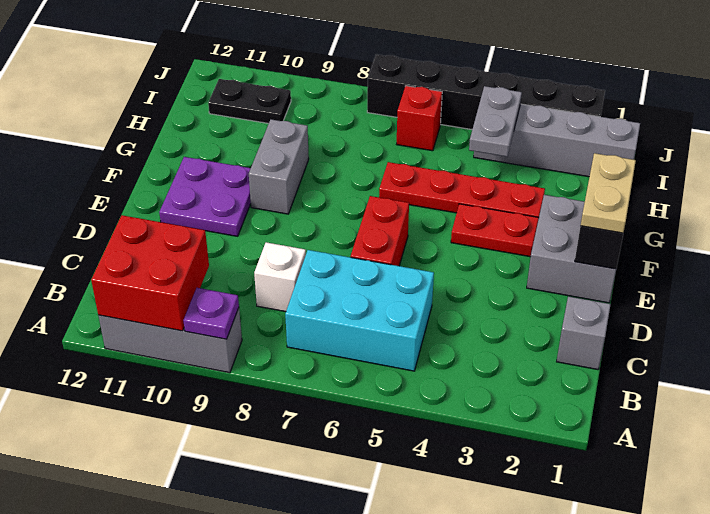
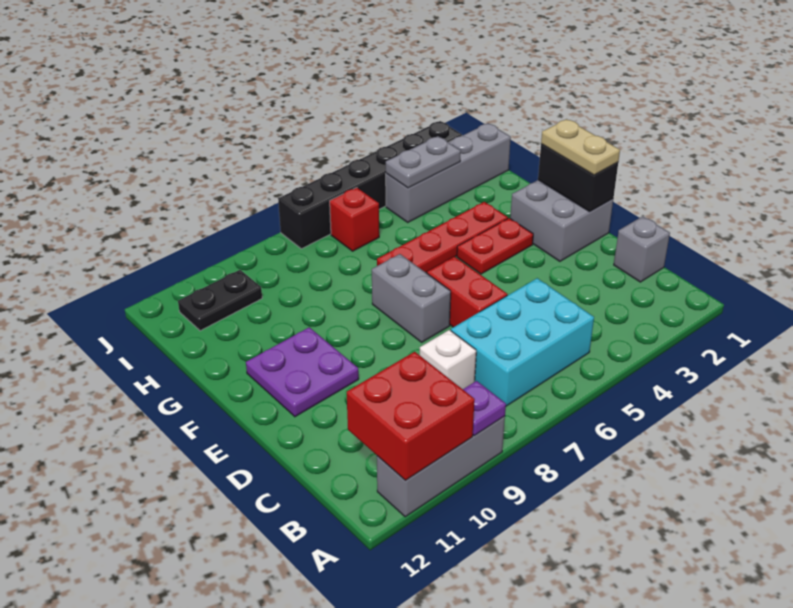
grey 1x2 brick [249,119,309,214] -> grey 1x2 brick moved to [372,254,451,342]
grey 1x2 plate [469,86,522,157] -> grey 1x2 plate turned to [386,136,461,188]

